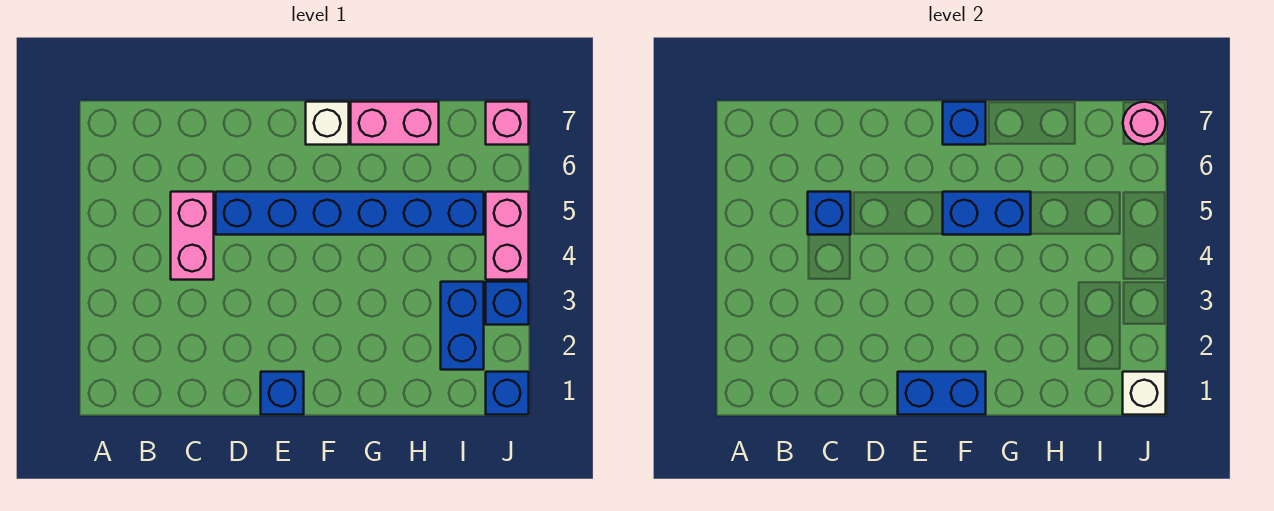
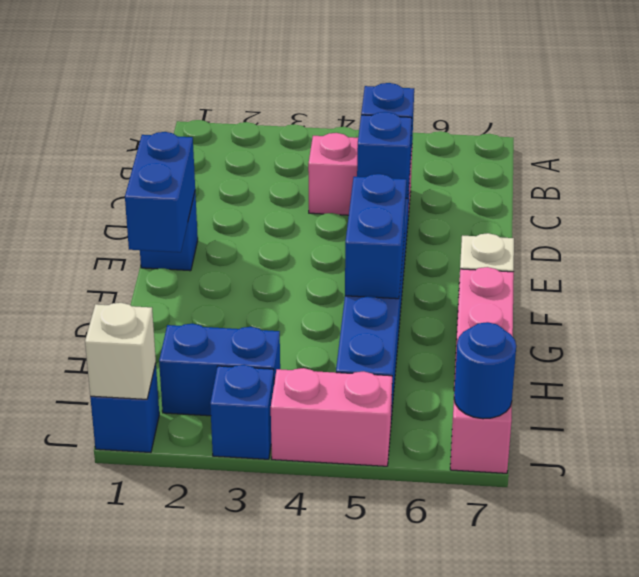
blue 1x1 brick [943,102,986,145] -> blue 1x1 brick moved to [357,112,412,199]
pink 1x1 round brick [1123,102,1166,145] -> blue 1x1 round brick [454,322,516,419]

